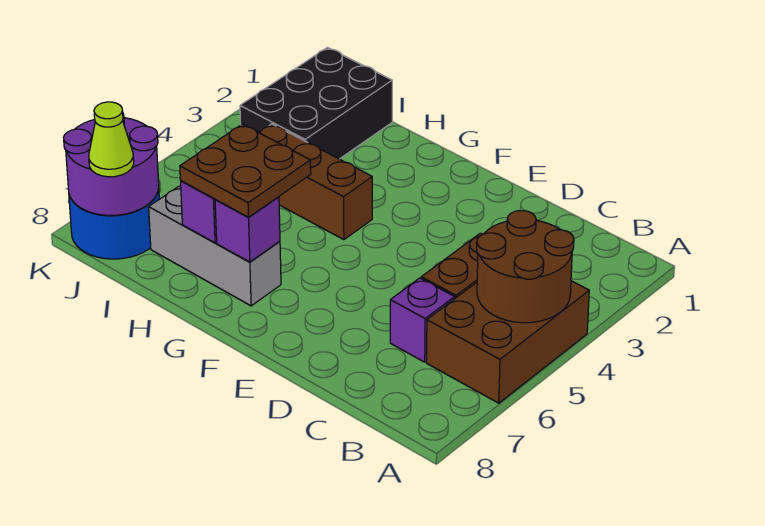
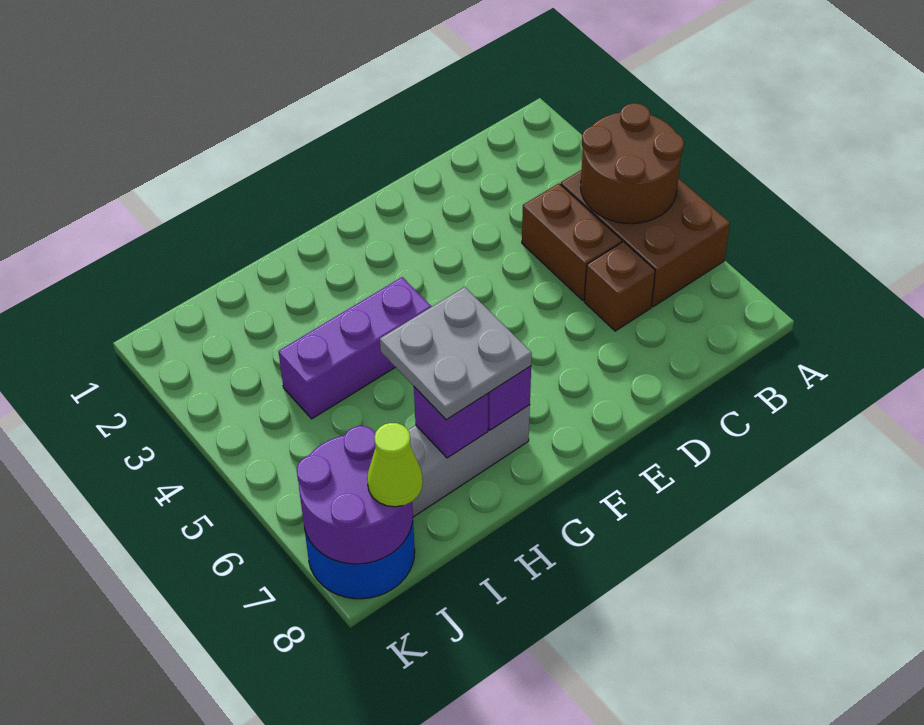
purple 1x1 brick [390,278,455,362] -> brown 1x1 brick [584,242,655,331]
brown 1x3 brick [259,124,372,240] -> purple 1x3 brick [279,277,432,419]
brown 2x2 plate [180,124,311,217] -> grey 2x2 plate [380,287,532,420]
black 2x3 brick [240,48,392,159] -> none

